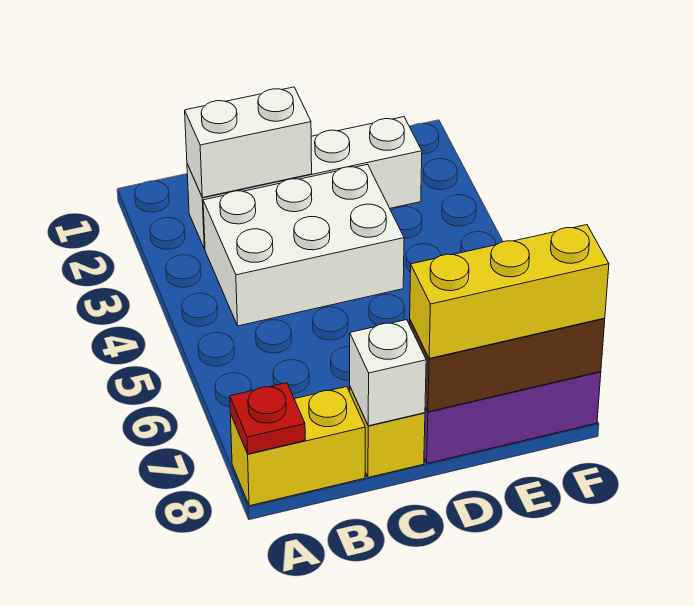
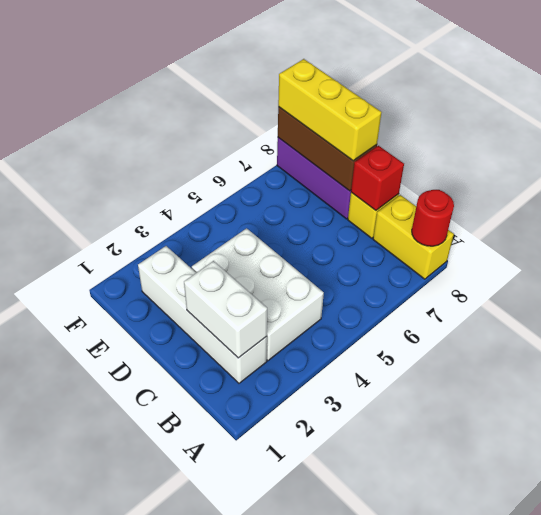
red 1x1 plate [230,383,305,454] -> red 1x1 round brick [412,190,454,246]
white 1x1 brick [350,320,426,426] -> red 1x1 brick [351,146,404,210]

